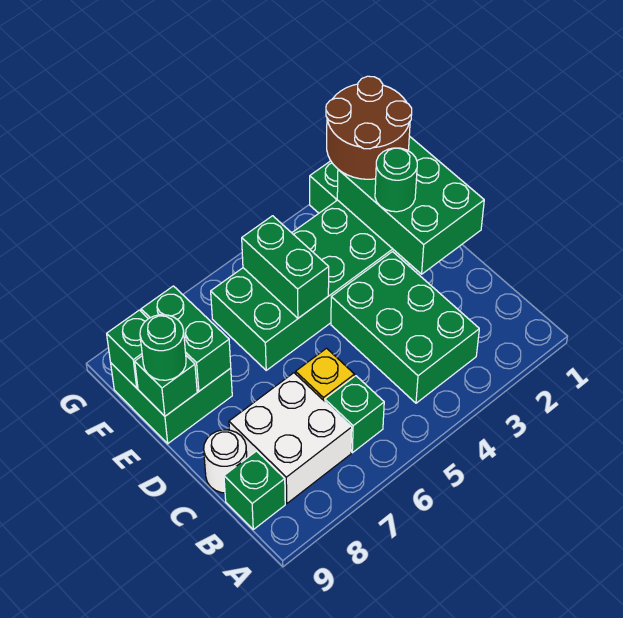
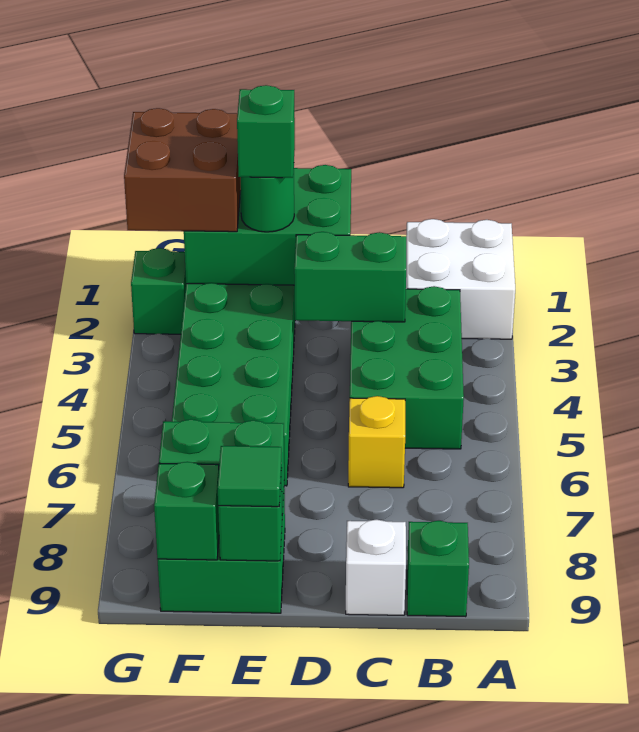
green 2x3 brick [331,252,479,403] -> green 2x3 brick turned to [350,286,464,449]
green 1x1 brick [325,376,384,453] -> green 1x1 brick moved to [237,85,295,178]
white 2x2 brick [229,373,352,503] -> white 2x2 brick moved to [406,219,515,339]
white 1x1 round brick [204,430,247,493] -> white 1x1 brick [346,520,406,615]
green 1x2 brick [242,216,329,318] -> green 1x2 brick moved to [294,232,406,322]
green 1x1 round brick [140,315,186,380] -> green 1x1 tile [218,446,281,507]
brown 2x2 round brick [326,76,412,179] -> brown 2x2 brick [124,108,241,232]

